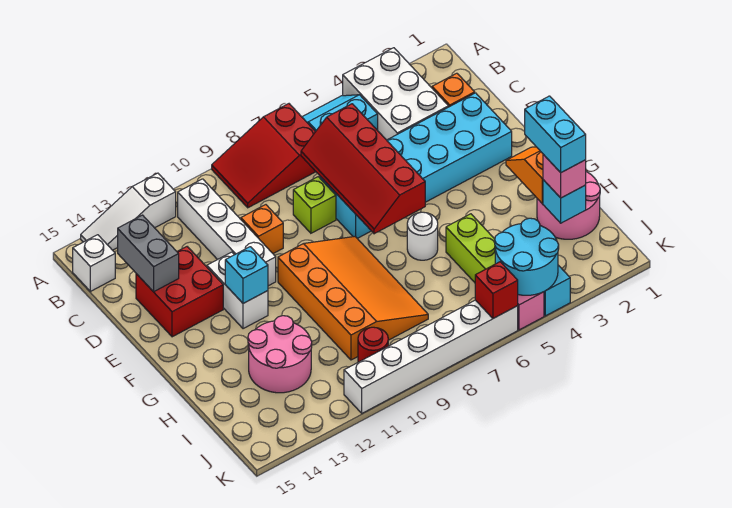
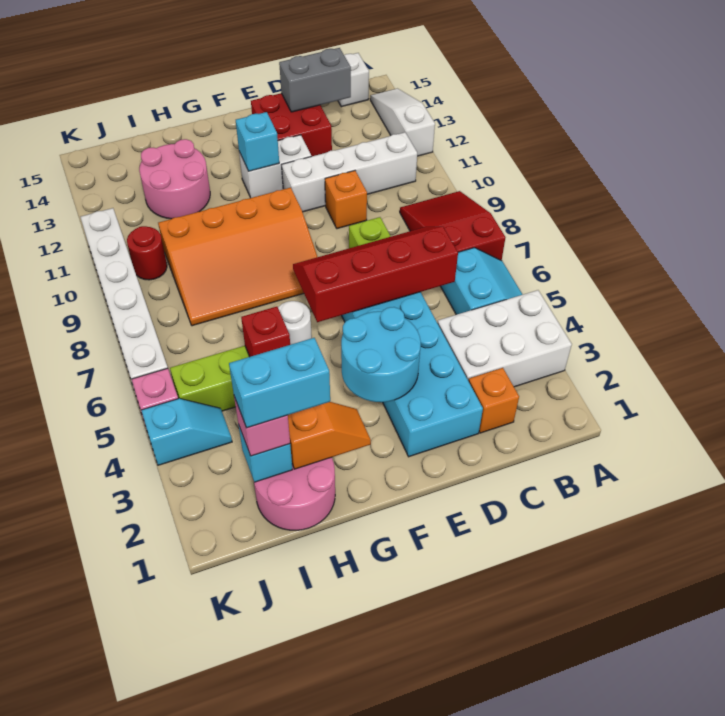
cyan 2x2 round brick [495,218,559,295] -> cyan 2x2 round brick moved to [341,307,421,402]
red 1x1 brick [475,262,518,318] -> red 1x1 brick moved to [241,307,290,357]

